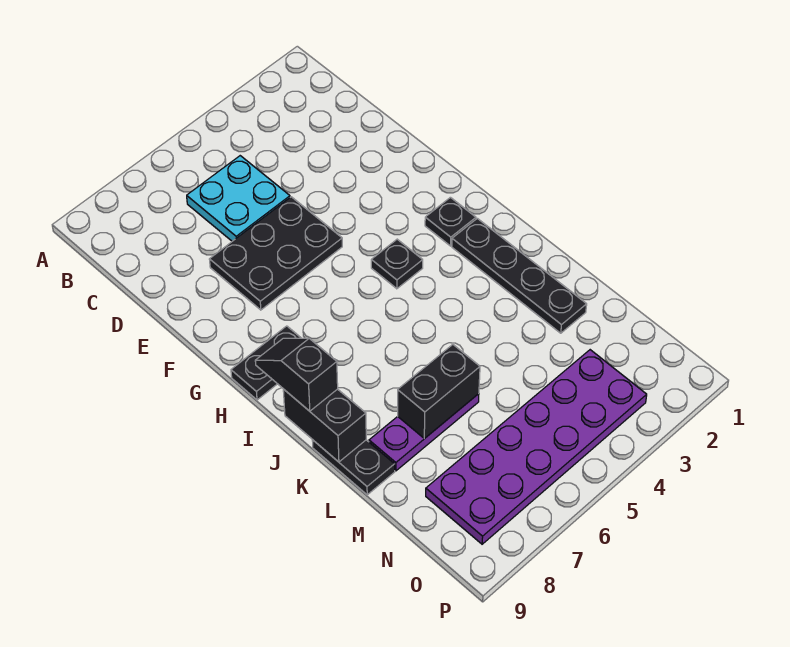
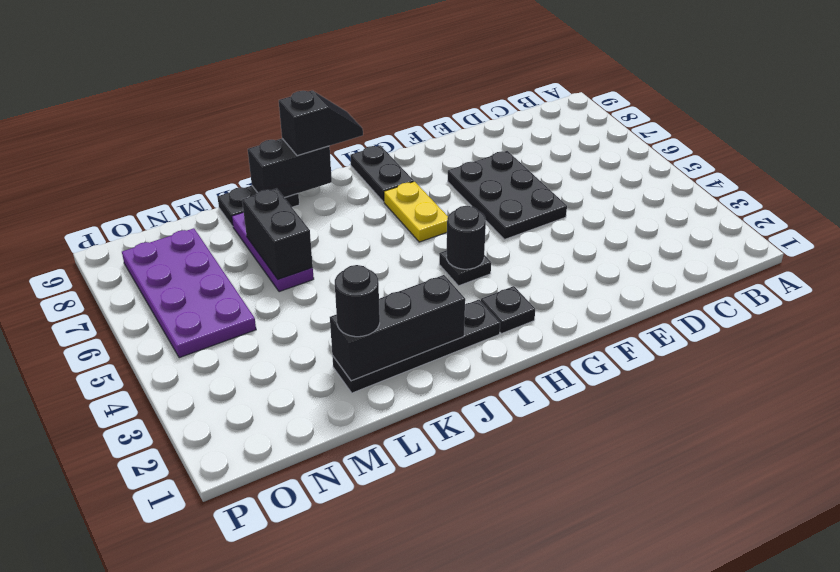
cyan 2x2 plate [187,156,290,241] -> none
none -> black 1x1 round brick [446,206,486,269]
none -> yellow 1x2 plate [384,181,448,242]
none -> black 1x3 brick [330,275,465,381]
none -> black 1x1 round brick [335,265,380,337]
purple 2x6 plate [426,350,647,544] -> purple 2x4 plate [122,228,256,358]

